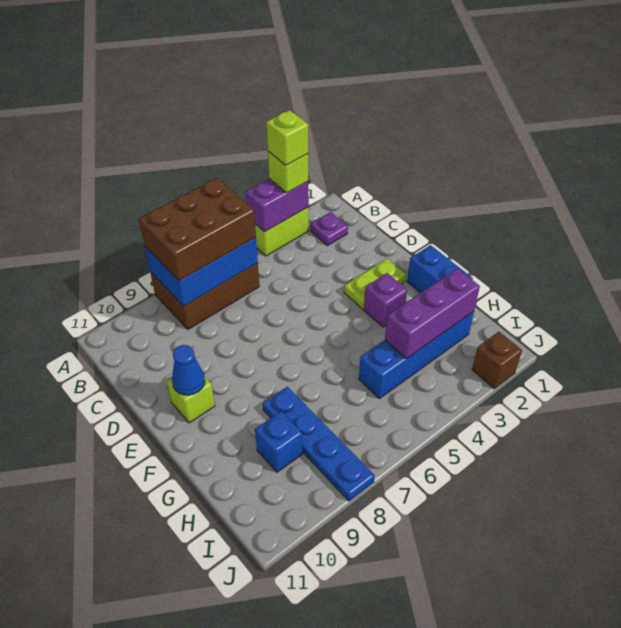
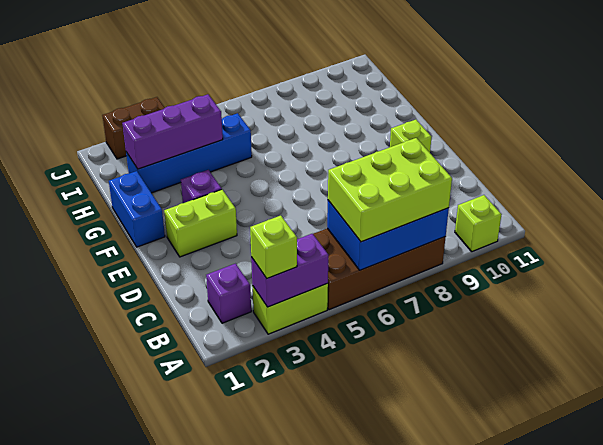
lime 1x1 brick [266,110,308,165] -> lime 1x1 brick moved to [455,195,502,252]
brown 2x3 brick [150,263,259,329] -> brown 2x4 brick [313,228,446,310]
brown 2x3 brick [139,178,256,281] -> lime 2x3 brick [328,138,452,242]
purple 1x1 plate [310,212,348,246] -> purple 1x1 brick [206,264,251,323]
lime 1x2 plate [344,259,406,309] -> lime 1x2 brick [164,190,237,257]
blue 1x1 cone [172,345,205,395] -> none
blue 1x4 plate [263,386,375,501] -> none
blue 1x1 brick [255,411,303,472] -> none
brown 1x1 brick [472,332,522,389] -> brown 1x2 brick [102,97,165,159]

